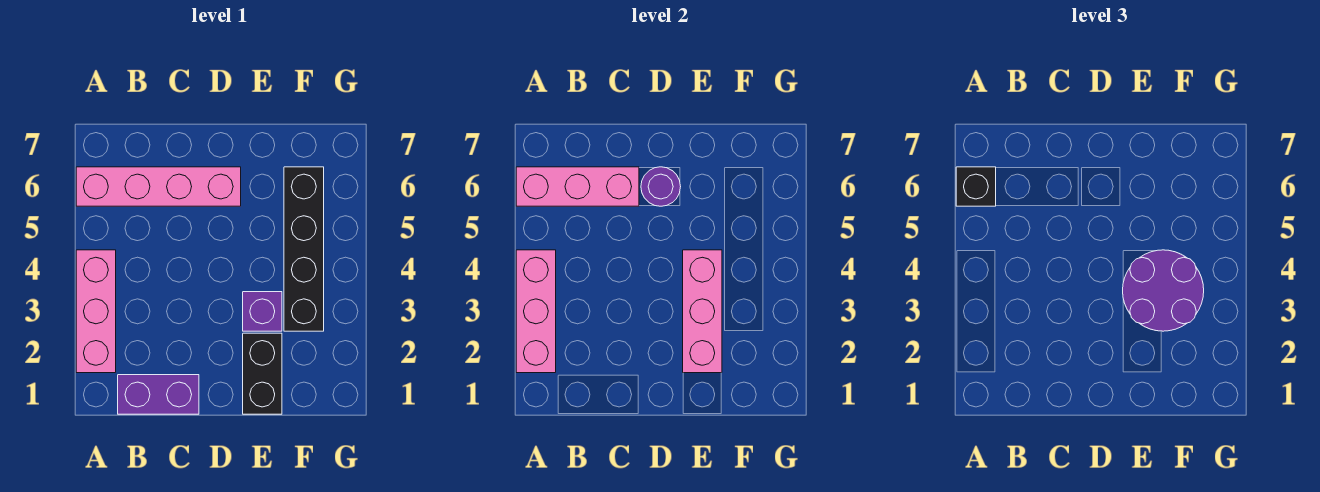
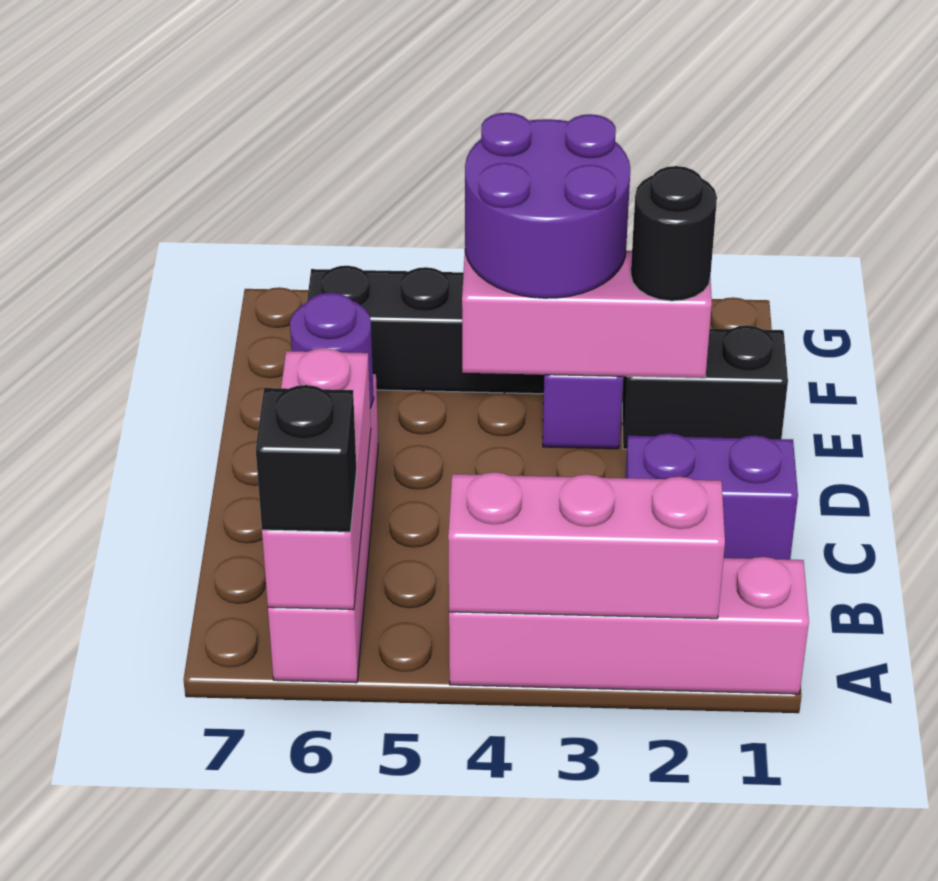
pink 1x3 brick [76,250,116,373] -> pink 1x4 brick [449,557,809,694]
purple 1x2 brick [118,375,199,414] -> purple 1x2 brick turned to [625,433,798,560]
none -> black 1x1 round brick [631,166,717,301]

